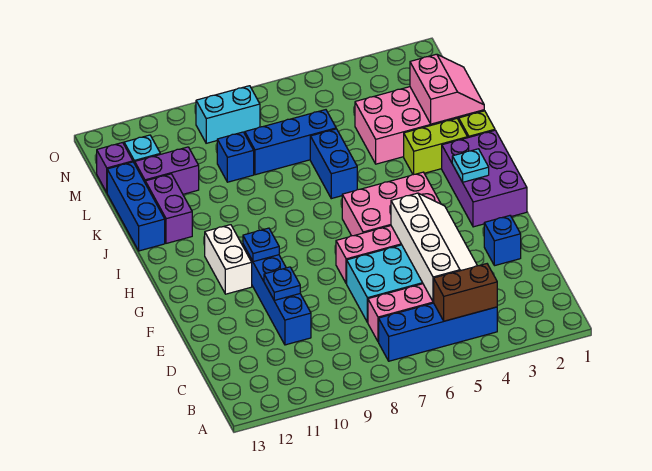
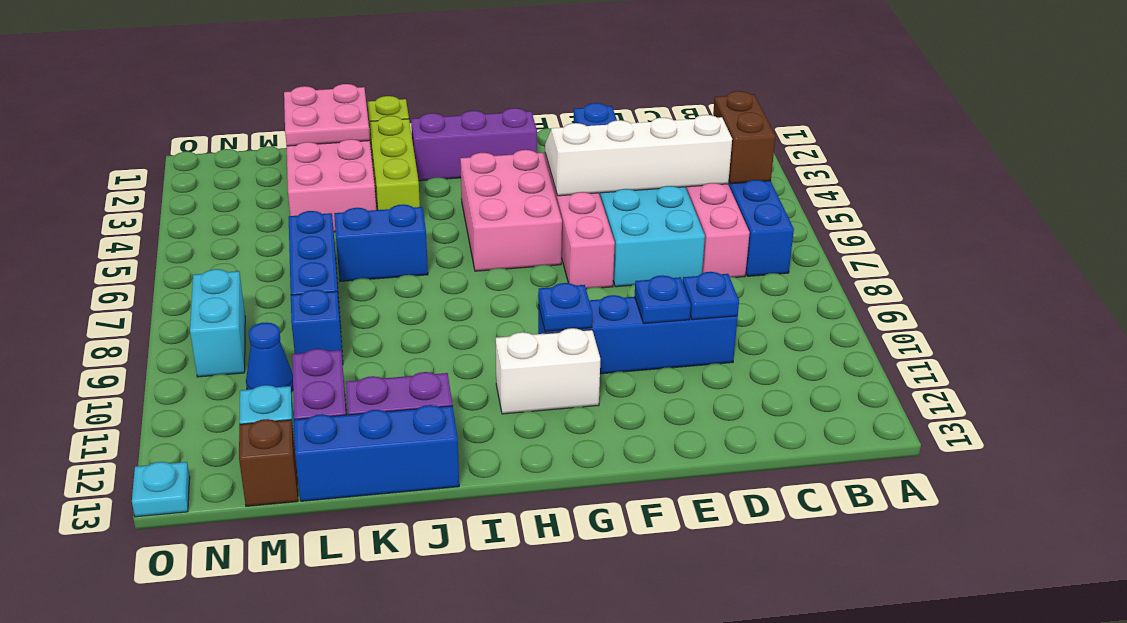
none -> blue 1x1 plate [683,272,739,320]
purple 2x3 brick [442,130,527,227] -> purple 1x3 brick [411,108,537,181]
cyan 1x1 plate [452,149,489,182] -> cyan 1x1 plate moved to [132,462,190,517]
lime 1x2 brick [404,119,467,175] -> lime 1x3 brick [370,116,420,210]
pink 2x2 slope [410,54,484,124] -> pink 2x2 plate [284,84,370,146]
none -> blue 1x1 cone [246,322,293,392]
purple 1x1 brick [97,143,133,192] -> brown 1x1 brick [239,419,298,507]

